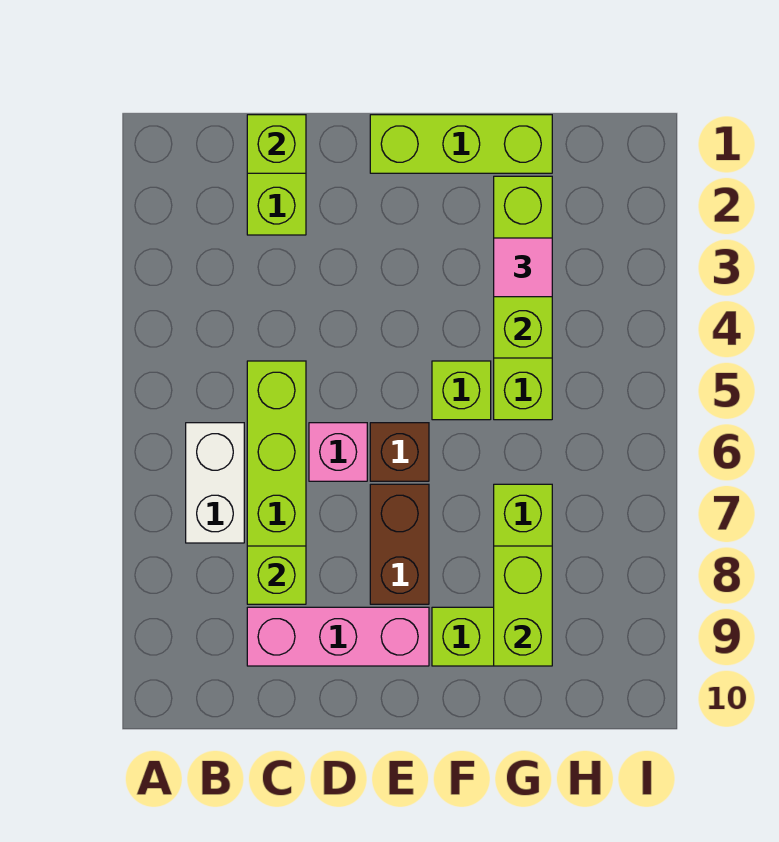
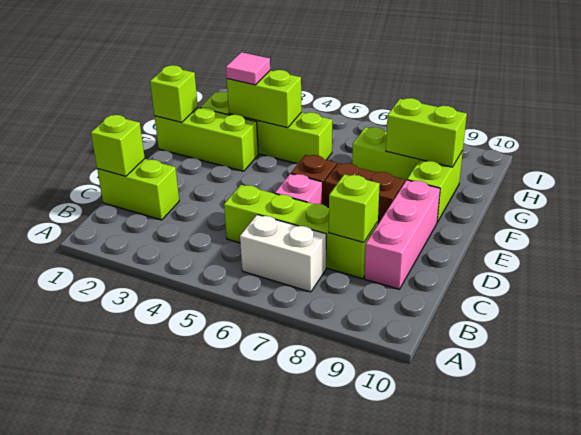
lime 1x3 brick [370,115,552,173] -> lime 1x3 brick turned to [154,107,258,171]
lime 1x1 brick [432,361,491,420] -> lime 1x1 brick moved to [150,65,198,122]

